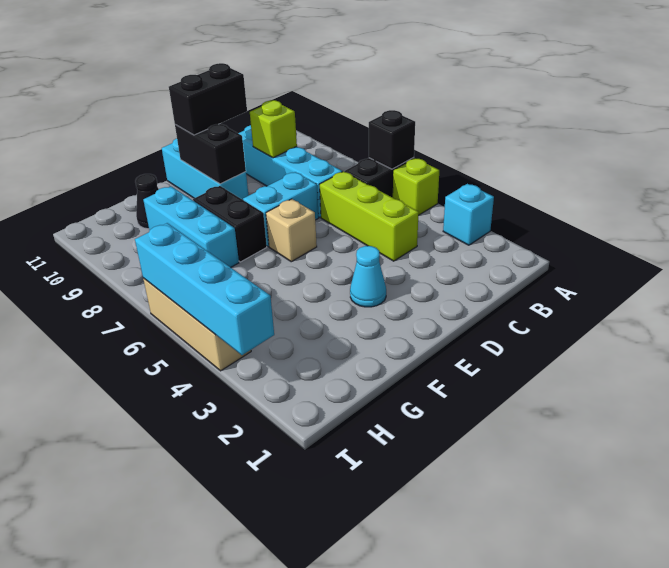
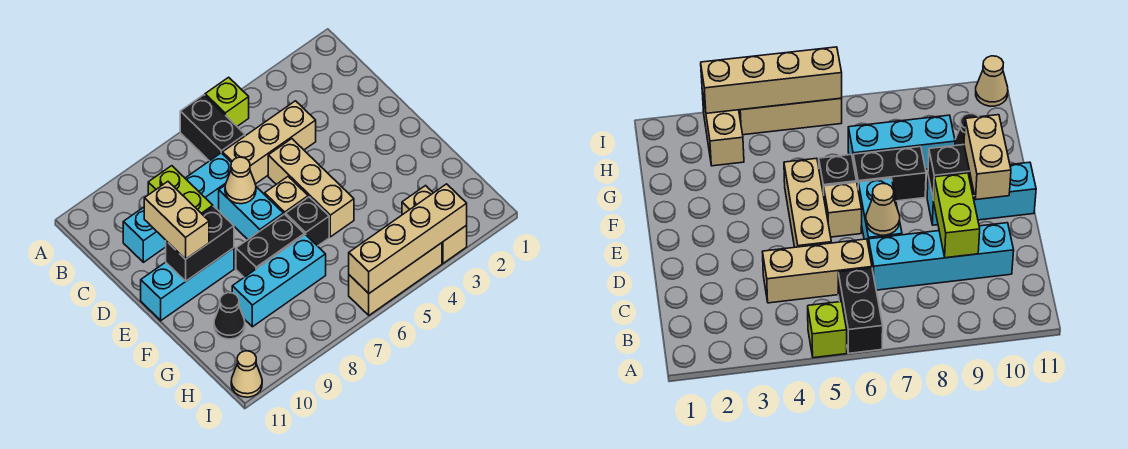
cyan 1x1 brick [443,184,494,245] -> none
black 1x1 brick [369,110,415,169] -> black 1x1 brick moved to [286,197,329,246]
lime 1x3 brick [320,172,419,261] -> tan 1x3 brick [222,101,316,184]
lime 1x1 brick [250,100,297,158] -> lime 1x2 brick [148,166,213,214]
none -> tan 1x3 brick [268,139,354,237]
none -> tan 1x1 cone [225,157,256,204]
black 1x2 brick [169,63,247,135] -> tan 1x2 brick [144,182,209,259]
cyan 1x1 cone [350,246,386,307] -> none
none -> tan 1x2 brick [402,186,467,263]
cyan 1x4 brick [135,223,274,355] -> tan 1x4 brick [349,184,467,293]
none -> tan 1x1 cone [231,351,262,397]

